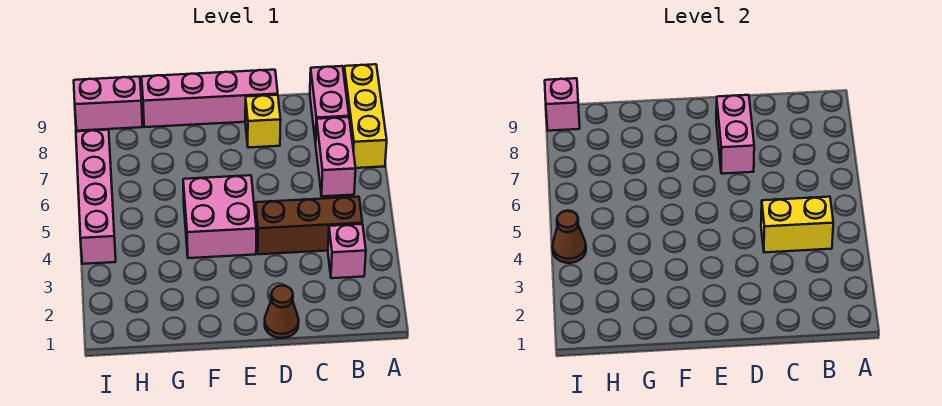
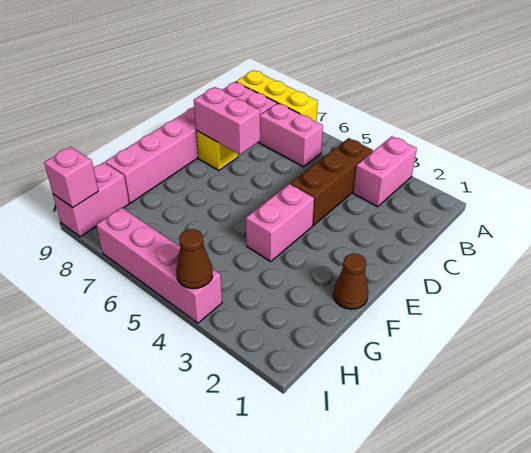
pink 1x1 brick [328,224,366,278] -> pink 1x2 brick [353,136,417,207]
yellow 1x2 brick [761,197,833,252] -> none
brown 1x1 cone [265,285,299,338] -> brown 1x1 cone moved to [334,254,368,309]
pink 2x2 brick [183,175,256,258] -> pink 1x2 brick [246,184,314,261]

